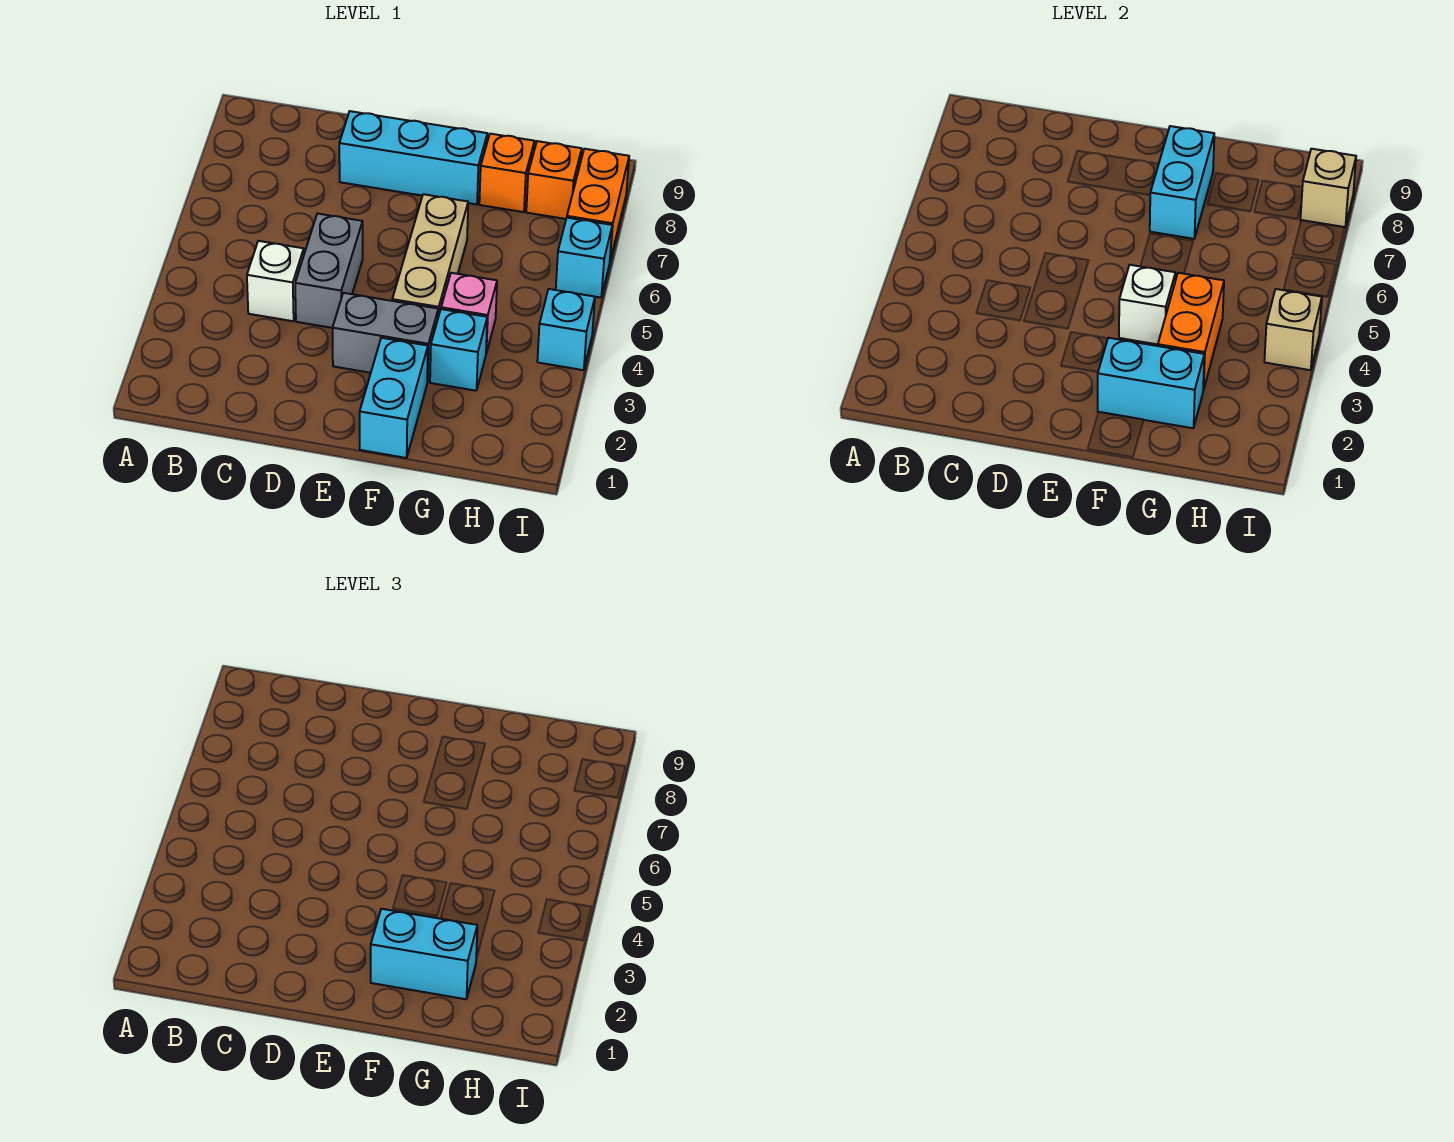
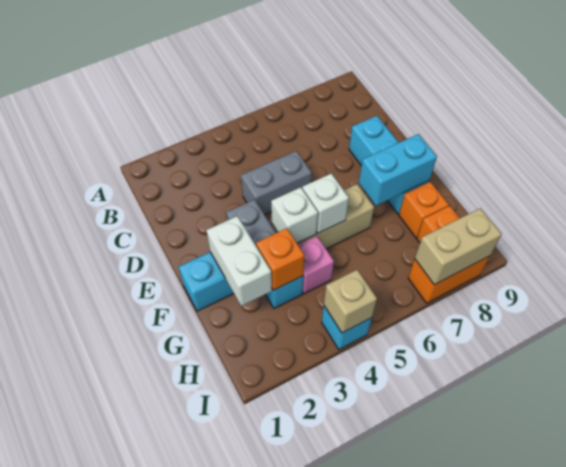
white 1x1 brick [247,241,304,321] -> white 1x1 brick moved to [302,173,349,233]
cyan 1x2 brick [1098,338,1204,428] -> white 1x2 brick [206,216,272,306]
cyan 1x2 brick [371,909,477,999] -> none
orange 1x2 brick [1158,273,1224,390] -> orange 1x1 brick [256,228,304,290]
cyan 1x1 brick [556,218,612,298] -> none
tan 1x1 brick [1300,149,1356,227] -> tan 1x2 brick [415,208,502,285]

